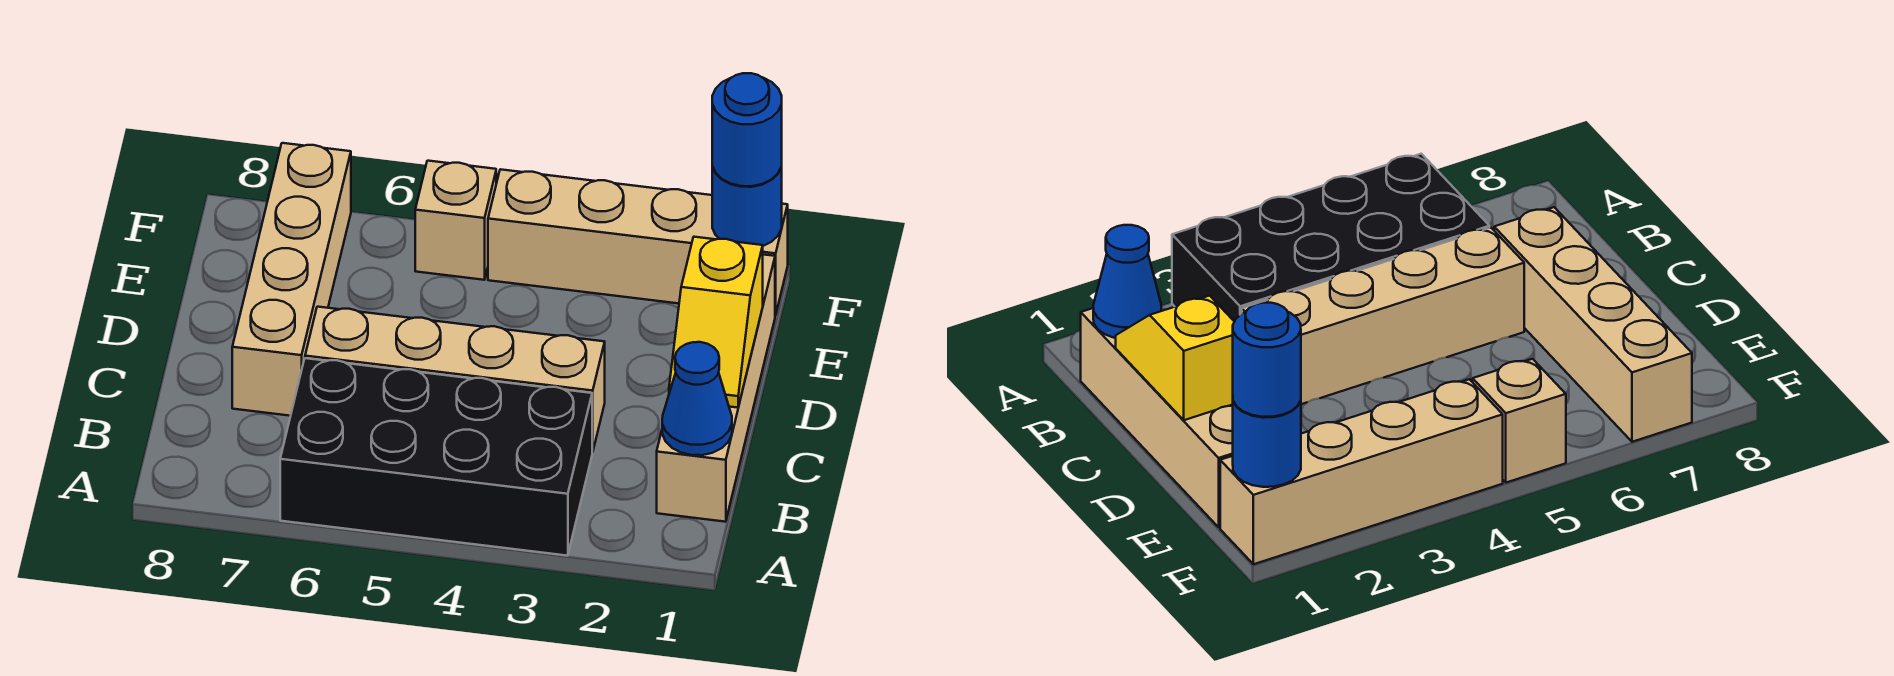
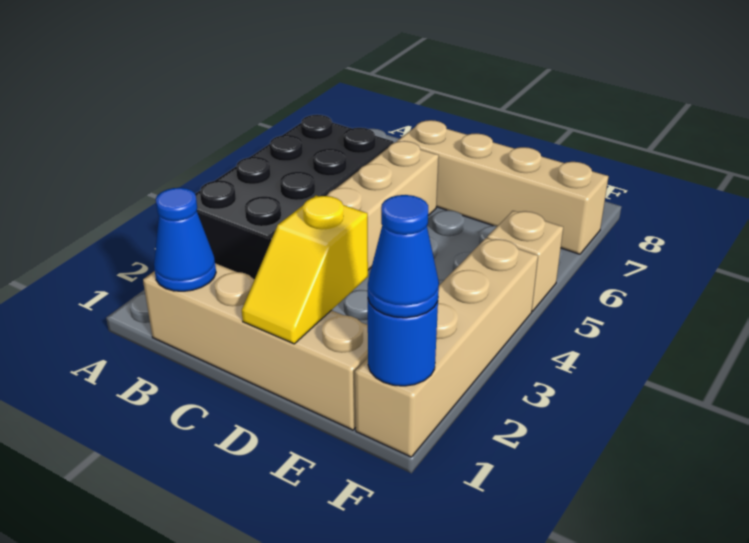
yellow 1x2 slope [669,237,763,408] -> yellow 1x2 slope turned to [242,196,368,344]
blue 1x1 round brick [712,73,782,186] -> blue 1x1 cone [368,195,439,318]

